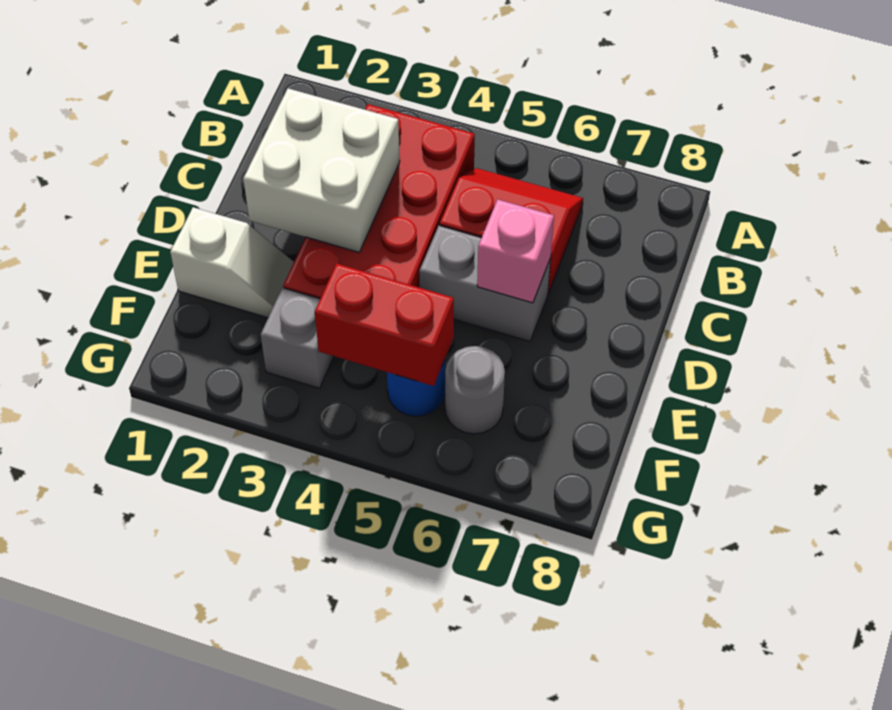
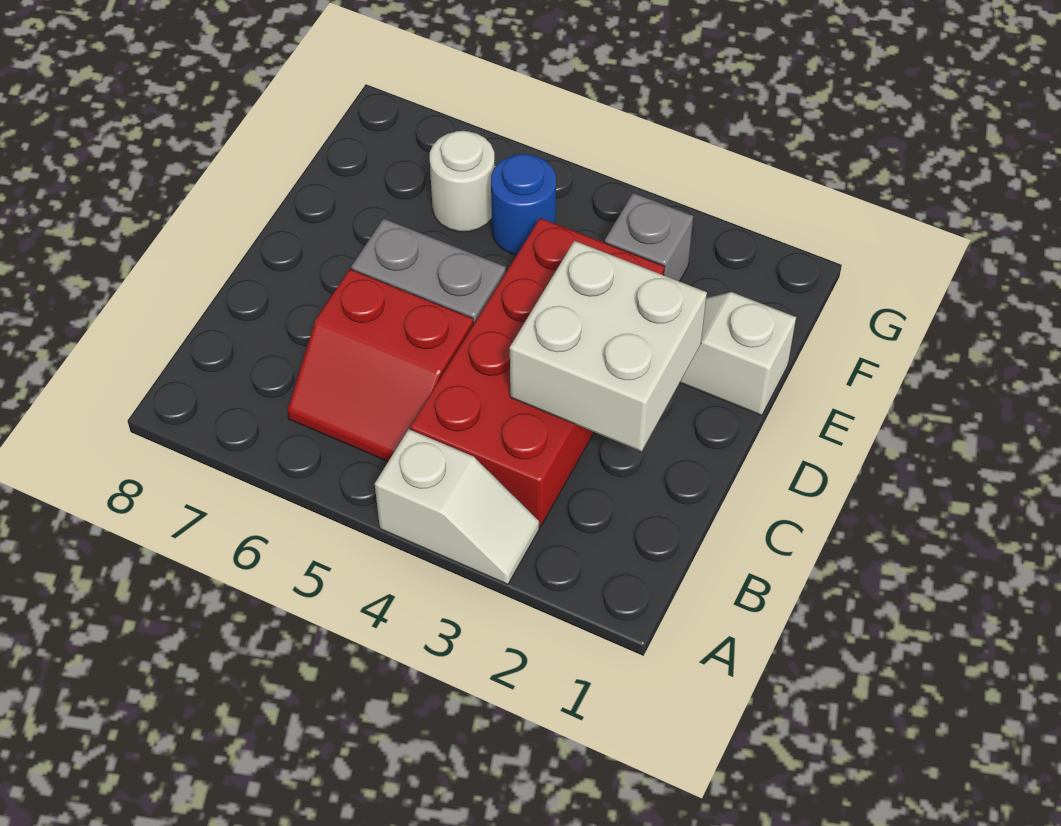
none -> white 1x2 slope [375,429,539,584]
pink 1x1 brick [477,199,554,303] -> none
red 1x2 brick [315,264,454,386] -> none
grey 1x1 round brick [445,346,505,434] -> white 1x1 round brick [430,131,495,232]

